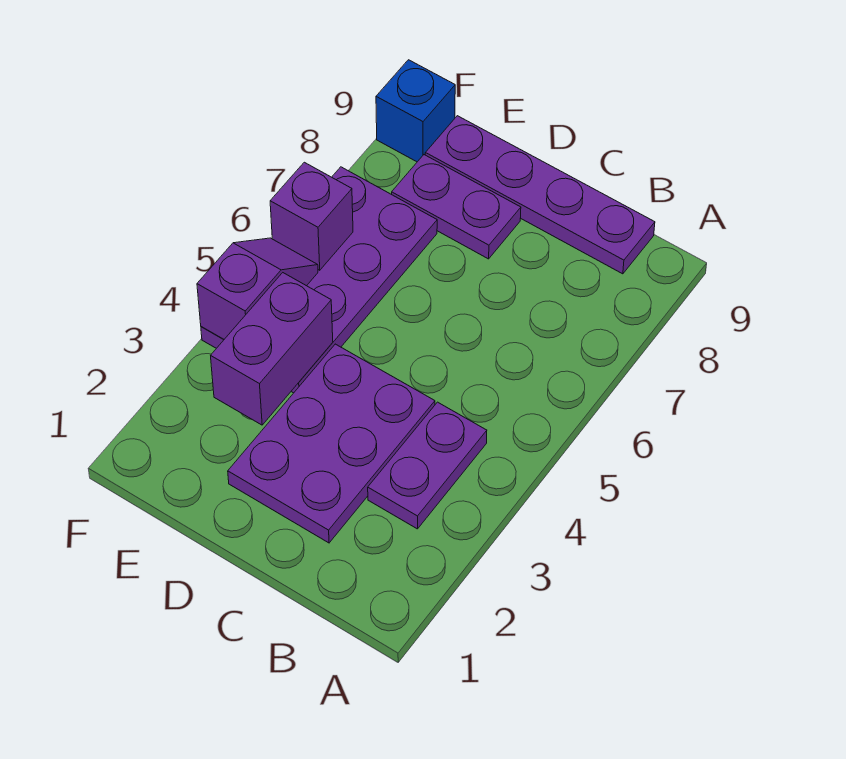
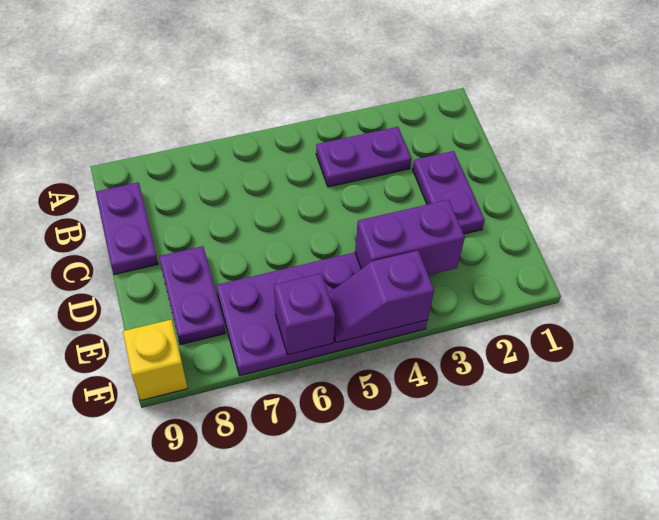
purple 1x4 plate [425,116,655,274] -> purple 1x2 plate [96,182,158,275]
purple 2x3 plate [228,344,435,543] -> purple 1x2 plate [413,151,485,234]
blue 1x1 brick [376,60,455,162] -> yellow 1x1 brick [123,320,188,401]

